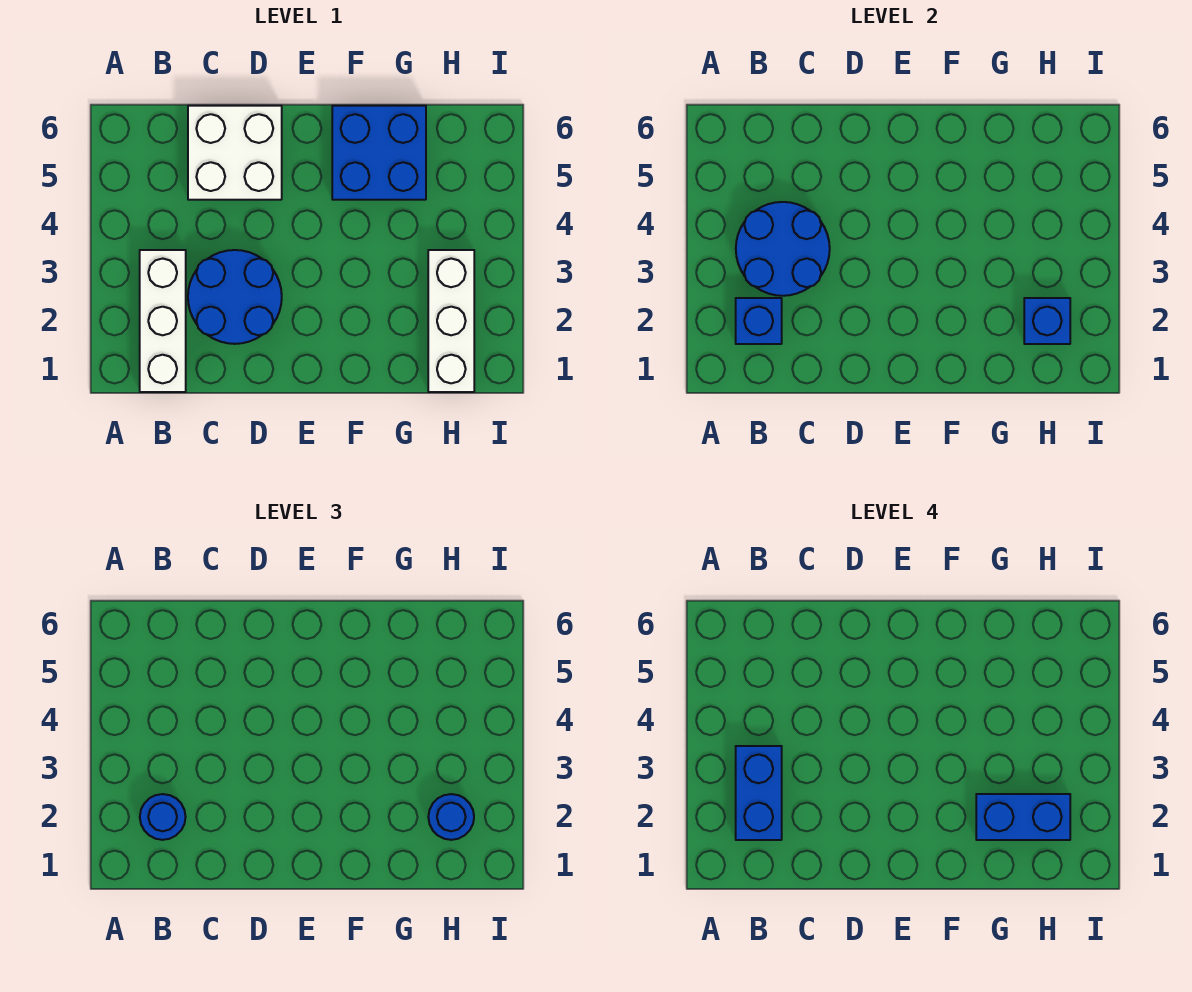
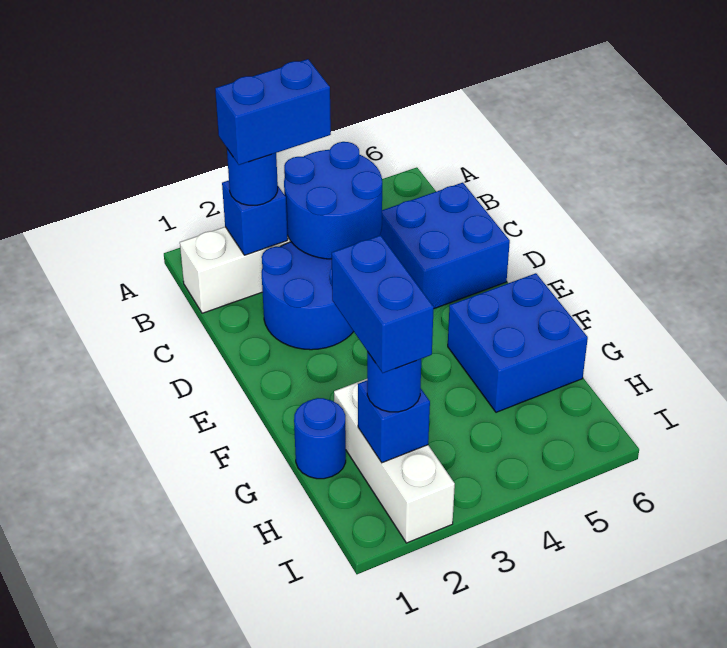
white 2x2 brick [188,106,282,200] -> blue 2x2 brick [380,183,510,309]
none -> blue 1x1 round brick [294,398,346,479]
white 1x3 brick [428,250,474,392] -> white 1x3 brick turned to [334,379,455,543]

